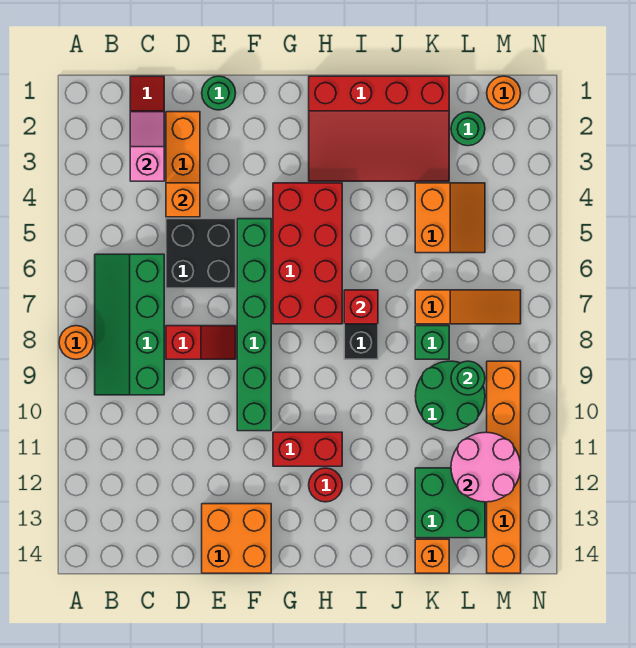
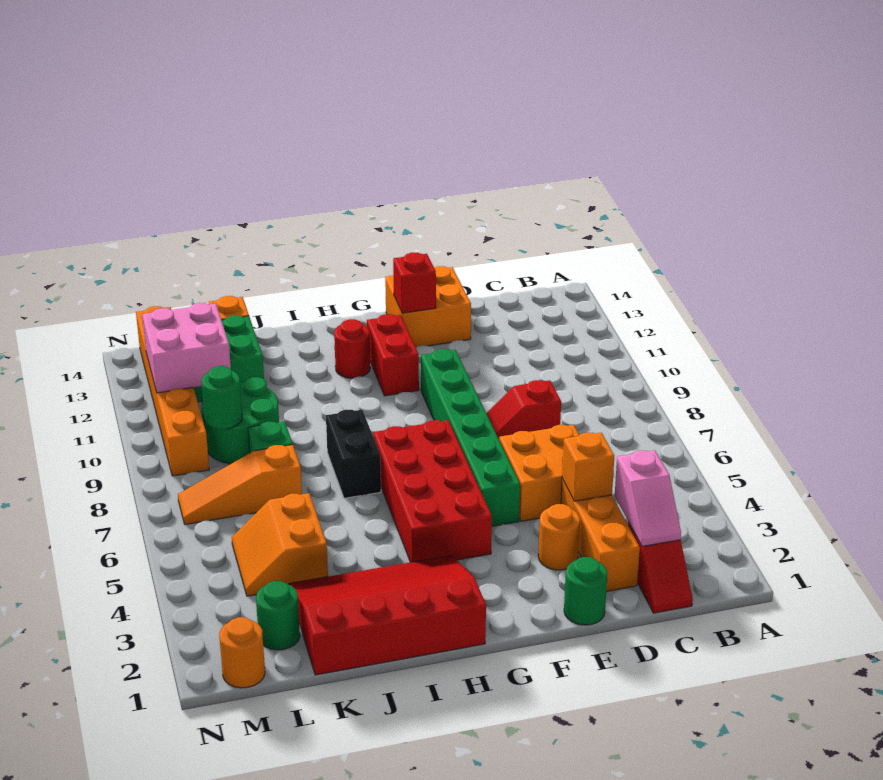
orange 1x1 round brick [59,326,93,359] -> orange 1x1 round brick moved to [538,504,580,570]
green 2x4 slope [95,254,164,395] -> none
black 2x2 brick [166,219,236,288] -> orange 2x2 brick [499,425,579,521]
red 1x2 brick [273,432,342,466] -> red 1x2 brick turned to [367,314,419,396]
red 1x1 brick [344,290,378,324] -> red 1x1 brick moved to [393,253,436,313]
pink 2x2 round brick [451,432,521,502] -> pink 2x2 brick [142,303,231,393]

